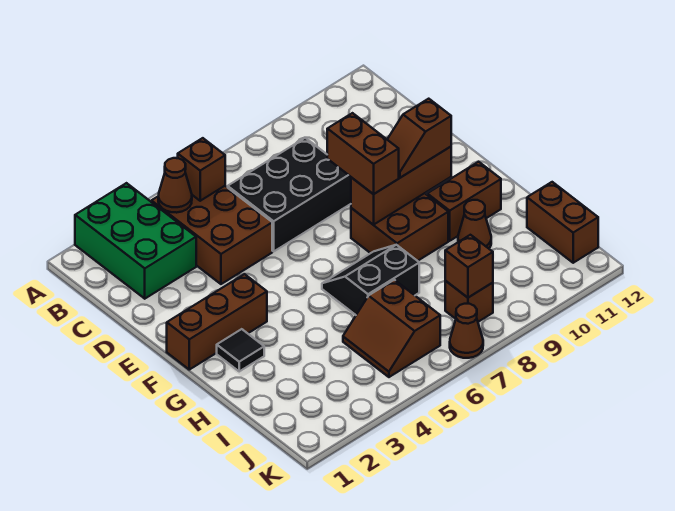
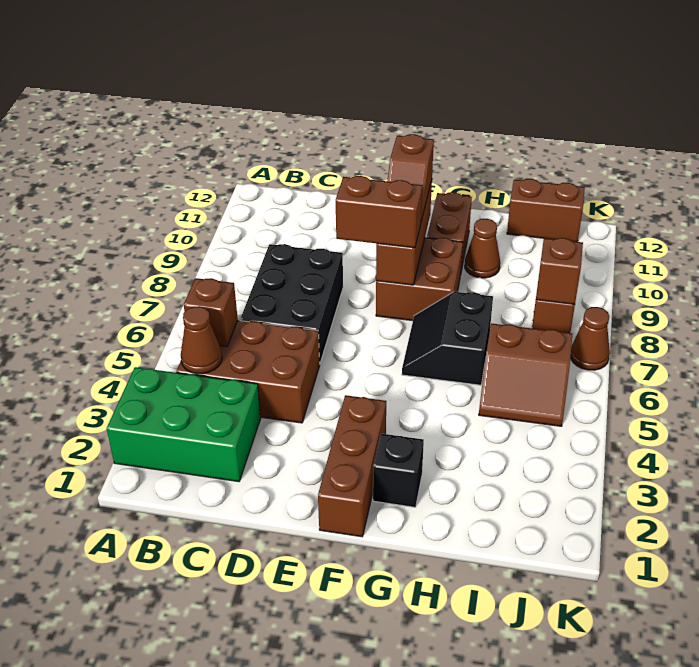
black 1x1 tile [217,329,264,371] -> black 1x1 brick [373,434,424,507]

